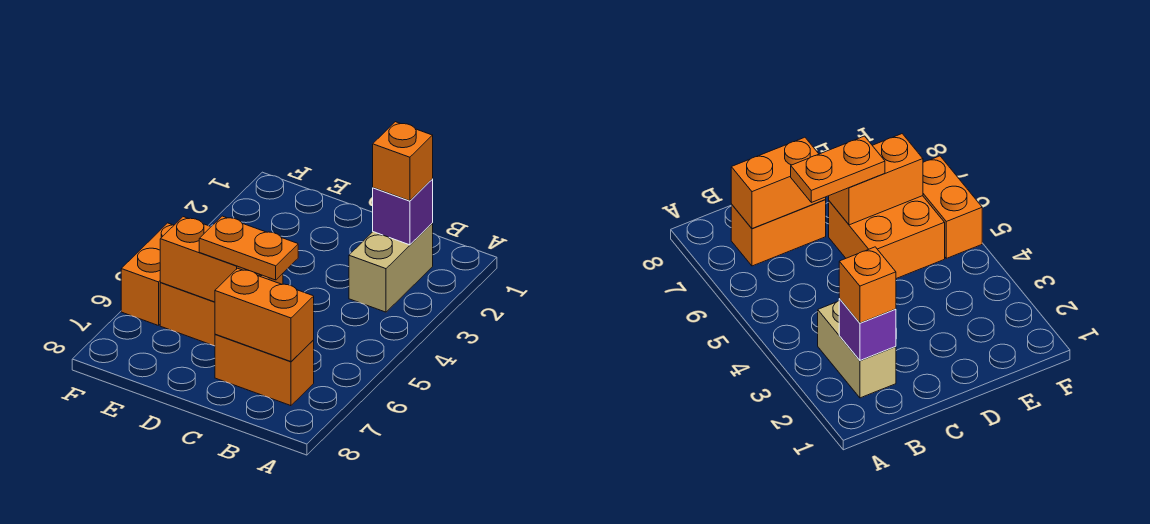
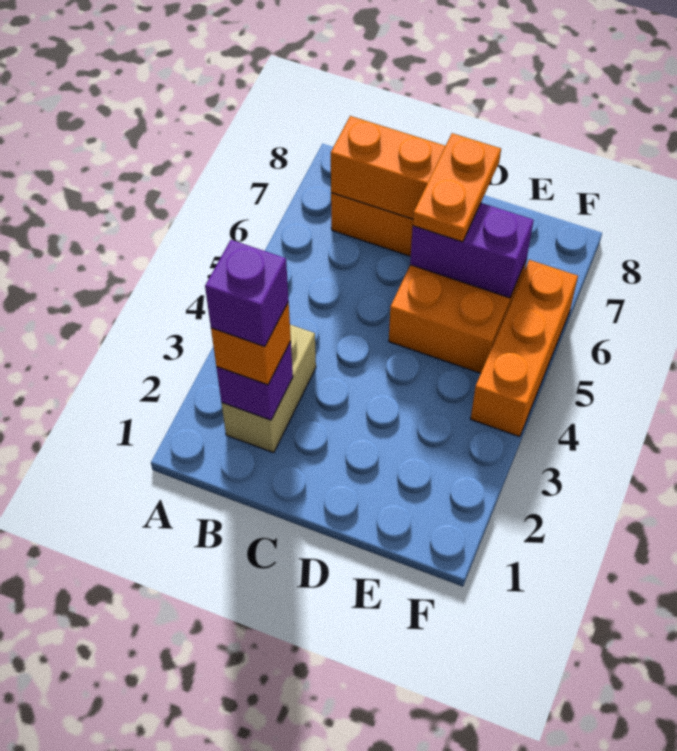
none -> purple 1x1 brick [205,240,289,347]
orange 1x2 plate [199,216,298,280] -> orange 1x2 plate turned to [413,133,501,242]
orange 1x2 brick [160,217,259,302] -> purple 1x2 brick [410,203,534,298]
orange 1x2 brick [121,223,174,326] -> orange 1x3 brick [471,260,578,437]

